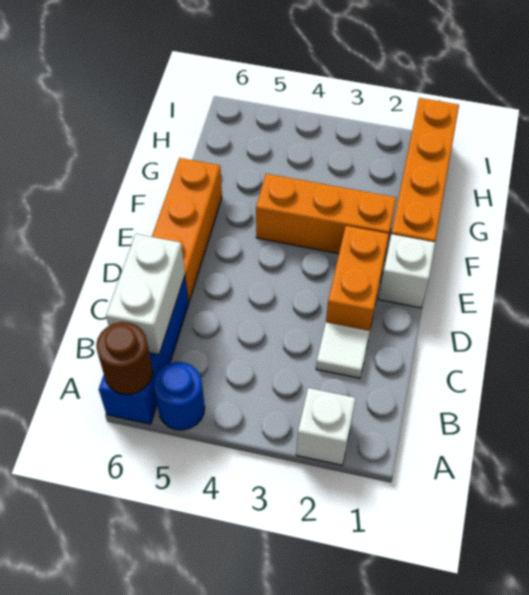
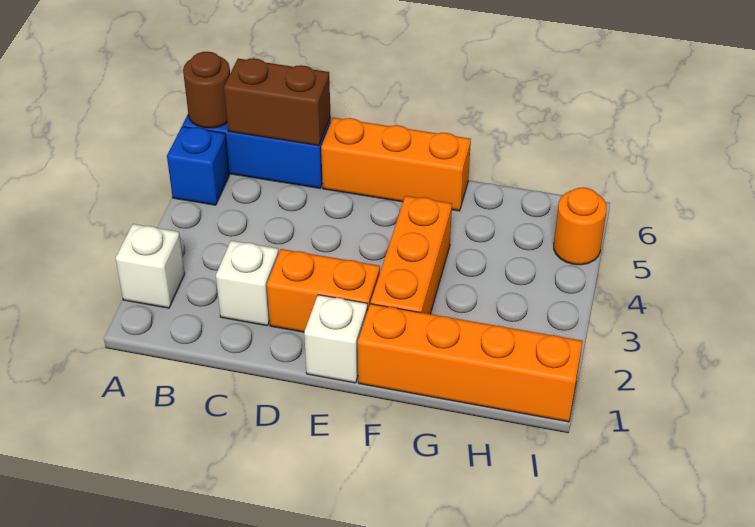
blue 1x1 round brick [153,362,205,430] -> blue 1x1 brick [167,126,229,205]
white 1x2 brick [106,234,185,355] -> brown 1x2 brick [224,58,331,146]
white 1x1 tile [316,322,370,378] -> white 1x1 brick [216,241,279,326]
none -> orange 1x1 round brick [554,187,607,265]

